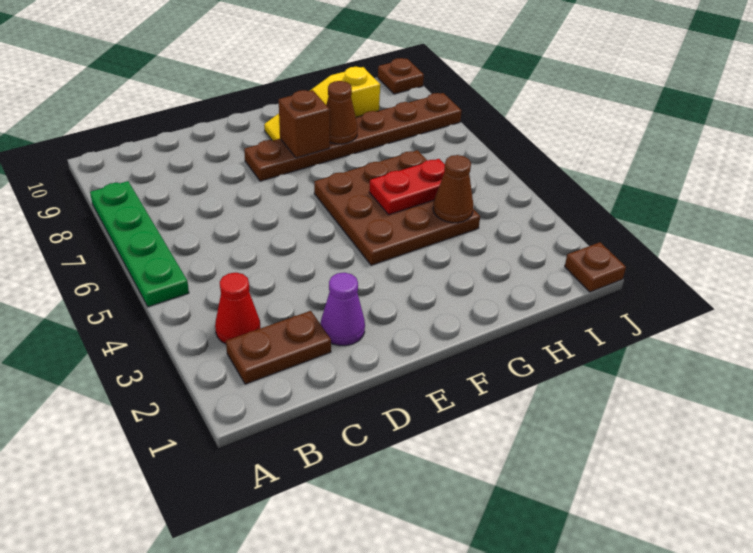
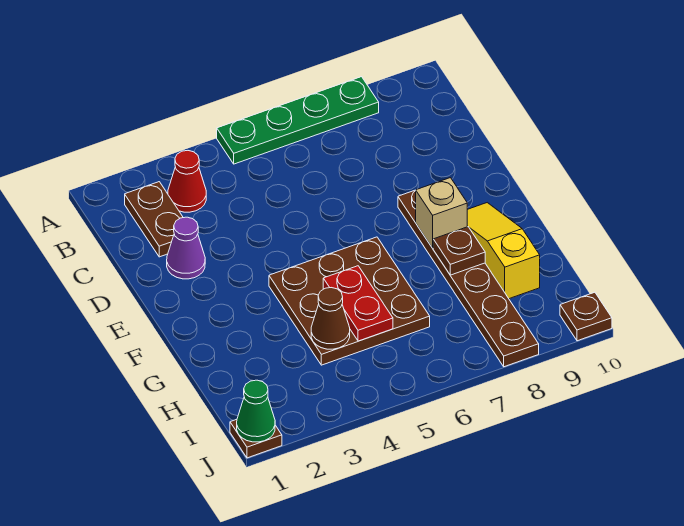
brown 1x1 brick [279,90,330,158] -> tan 1x1 brick [416,178,467,248]
brown 1x1 cone [326,81,358,144] -> brown 1x1 plate [433,227,485,275]
none -> green 1x1 cone [237,380,275,442]

